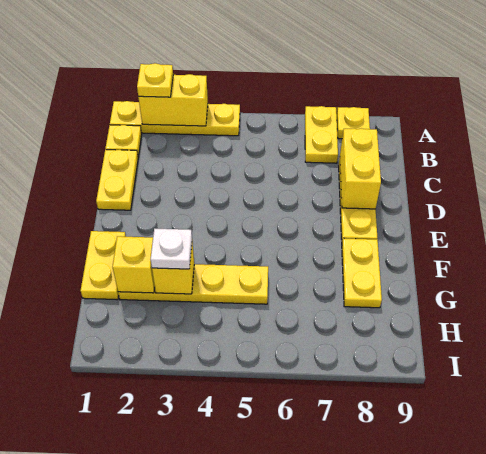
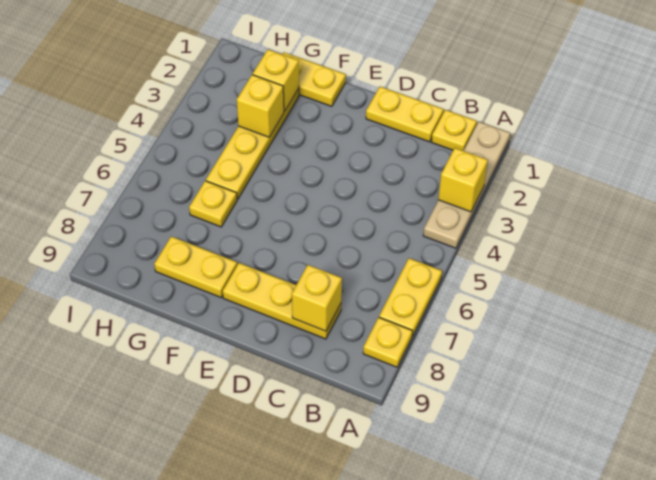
yellow 1x4 plate [110,101,240,136] -> tan 1x4 plate [423,122,510,248]
yellow 1x2 brick [138,74,208,126] -> yellow 1x1 brick [438,148,488,212]
yellow 1x1 plate [137,63,173,97] -> yellow 1x1 plate moved to [189,181,237,227]
yellow 1x2 plate [305,106,338,163] -> yellow 1x2 plate turned to [379,258,442,337]
yellow 1x2 brick [340,129,381,209] -> yellow 1x1 brick [292,265,342,331]
white 1x1 plate [151,229,192,269] -> none

